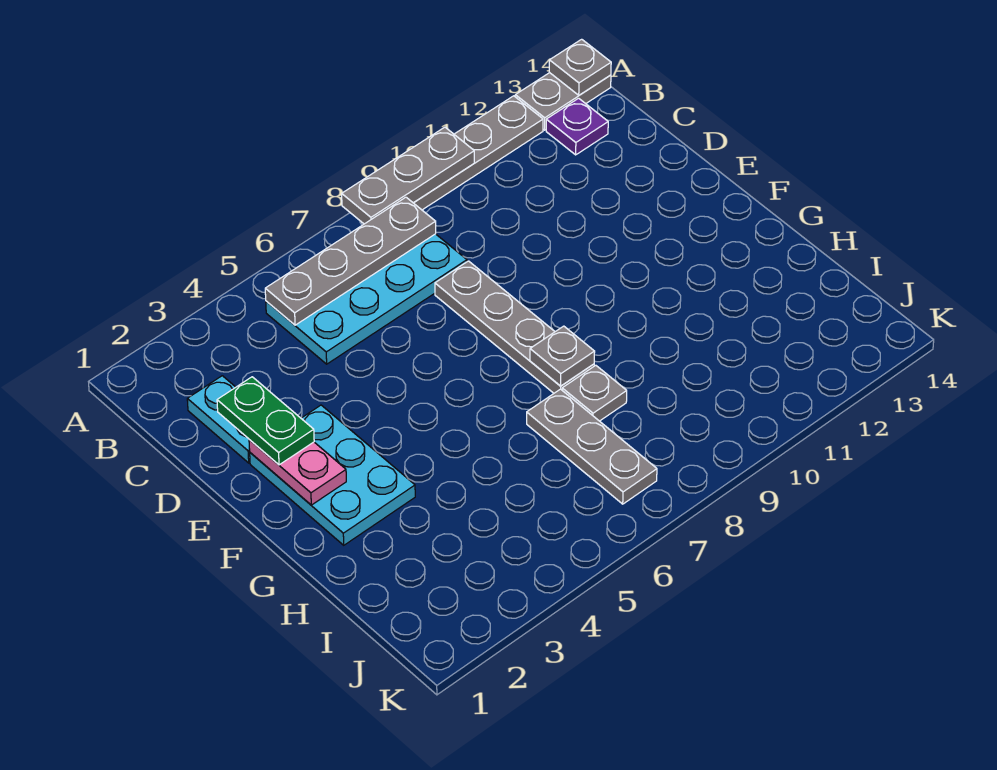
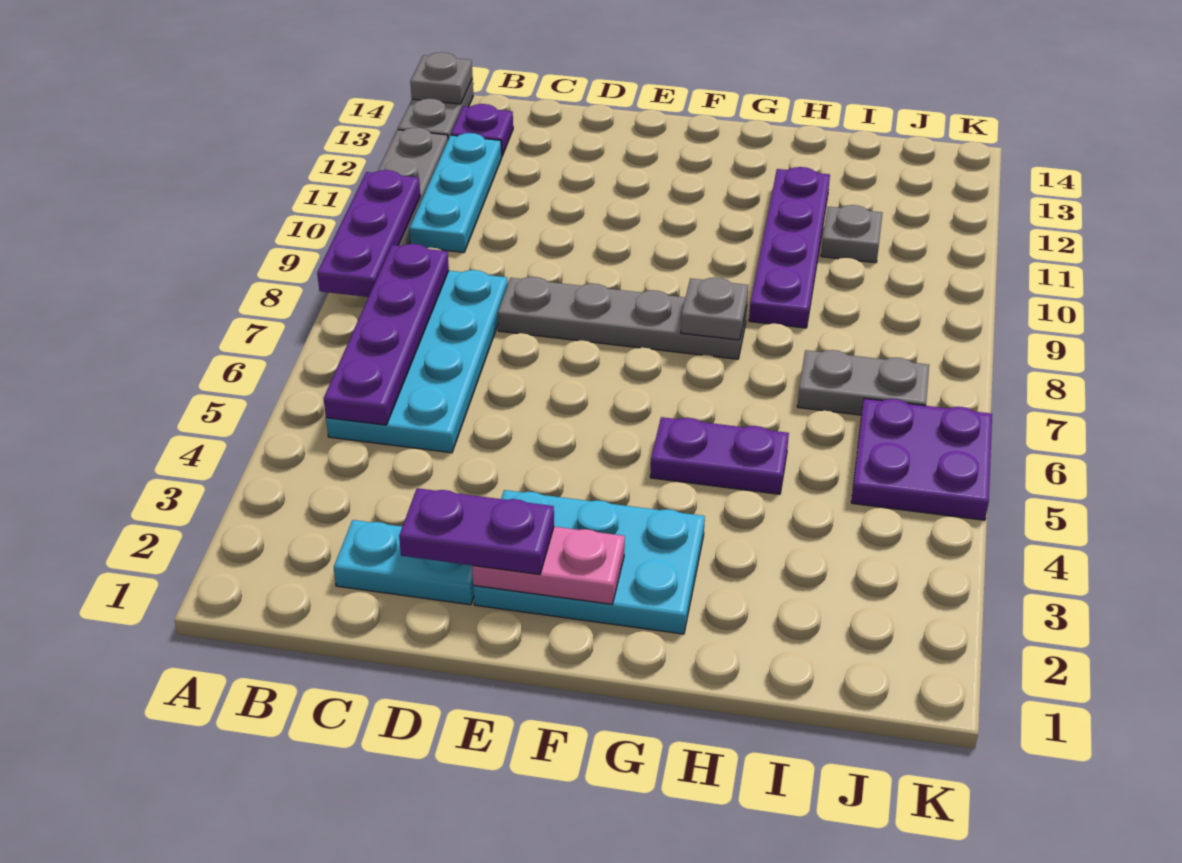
grey 1x3 plate [342,127,474,224] -> purple 1x3 plate [317,170,420,297]
grey 1x4 plate [265,197,436,325] -> purple 1x4 plate [324,244,449,425]
none -> cyan 1x3 plate [409,133,502,252]
green 1x2 plate [217,377,314,465] -> purple 1x2 plate [399,488,554,574]
none -> purple 1x2 plate [650,417,789,494]
grey 1x3 plate [527,389,657,504] -> grey 1x2 plate [797,350,929,415]
grey 1x1 plate [562,365,627,421] -> grey 1x1 plate moved to [821,205,883,263]
none -> purple 1x4 plate [749,167,830,328]
none -> purple 2x2 plate [851,398,992,520]

